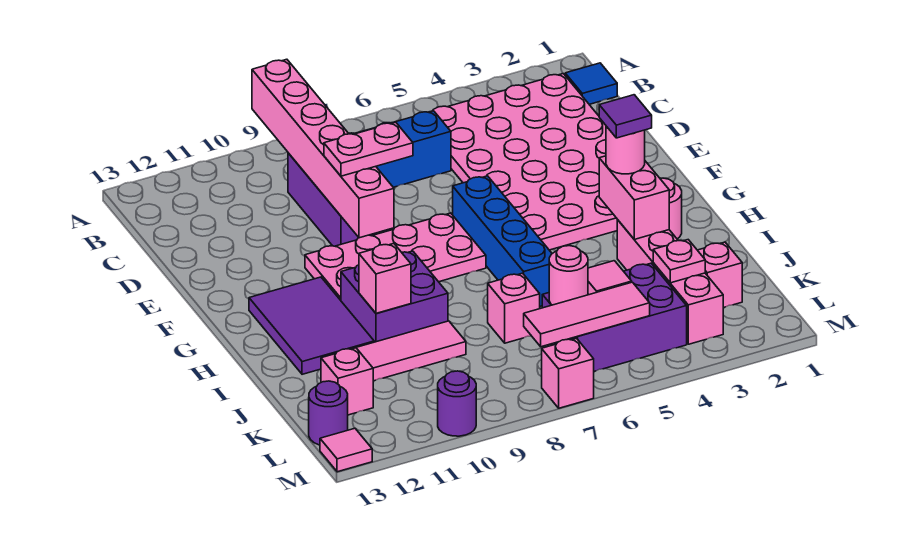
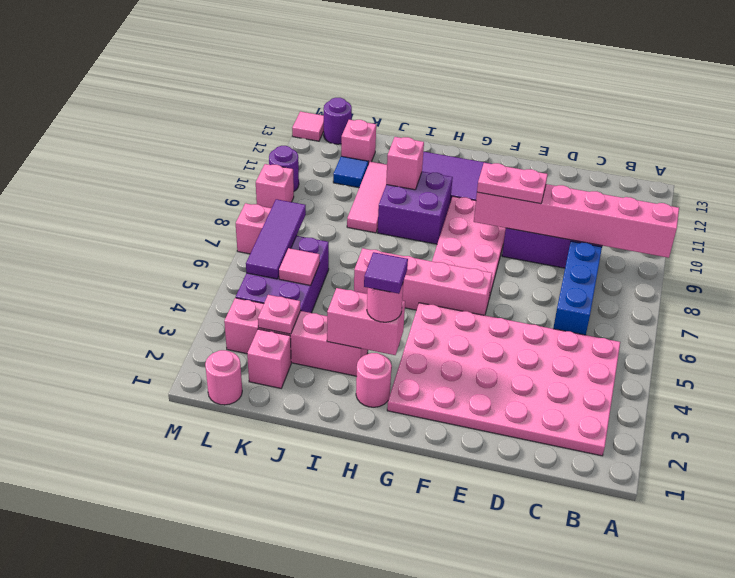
blue 1x1 tile [565,63,617,104] -> blue 1x1 tile moved to [333,156,368,188]
pink 1x2 plate [324,122,413,176] -> pink 1x2 plate turned to [477,163,548,204]
blue 1x4 brick [453,176,552,306] -> pink 1x4 brick [354,248,492,315]
pink 1x1 brick [488,273,540,343] -> pink 1x1 brick moved to [256,164,294,208]
pink 1x1 round brick [549,246,588,305] -> pink 1x1 round brick moved to [205,350,242,405]
pink 1x3 tile [524,282,650,347] -> purple 1x3 tile [246,199,306,279]

